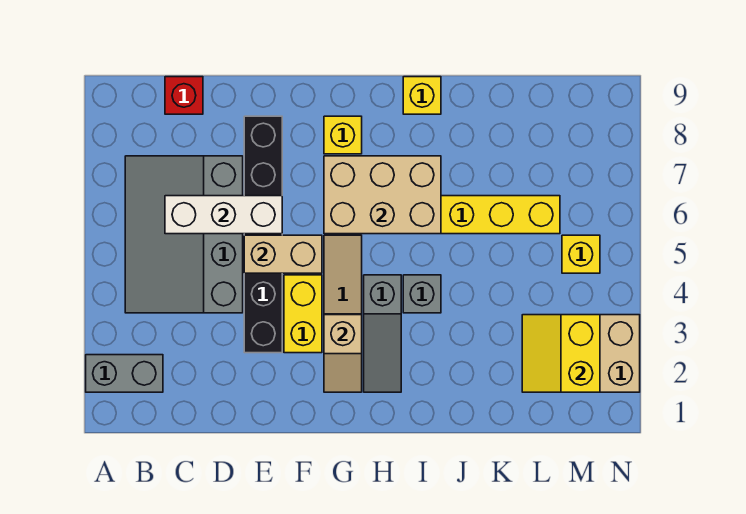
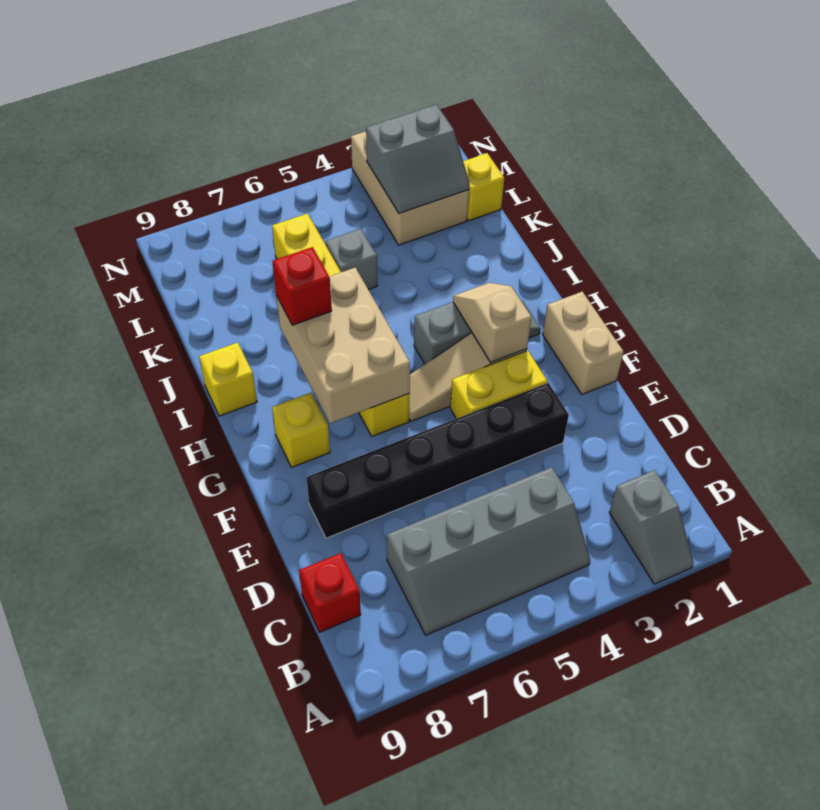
grey 1x2 brick [86,355,163,392] -> grey 1x2 slope [609,470,694,584]
grey 3x4 slope [125,156,243,313] -> grey 2x4 slope [387,467,590,635]
white 1x3 brick [165,196,282,234] -> none
tan 1x2 brick [244,235,322,273] -> tan 1x2 brick moved to [543,292,624,394]
tan 1x2 slope [324,315,362,392] -> tan 1x2 slope turned to [453,283,532,363]
grey 1x1 brick [403,275,441,313] -> grey 1x1 brick moved to [325,229,377,290]
none -> red 1x1 brick [273,247,332,325]
yellow 2x2 slope [522,315,600,392] -> grey 2x2 slope [366,105,470,213]
yellow 1x1 brick [562,235,600,273] -> yellow 1x1 brick moved to [463,153,504,221]

